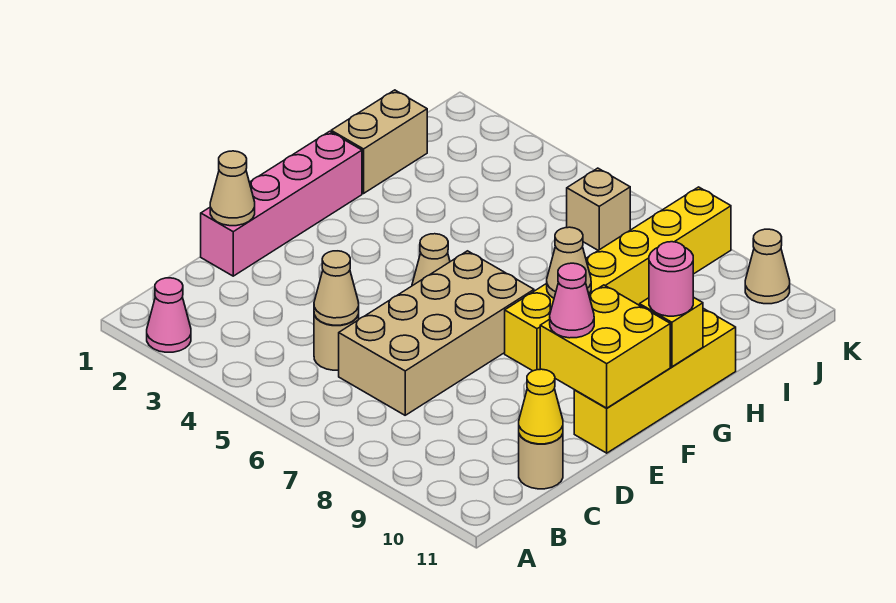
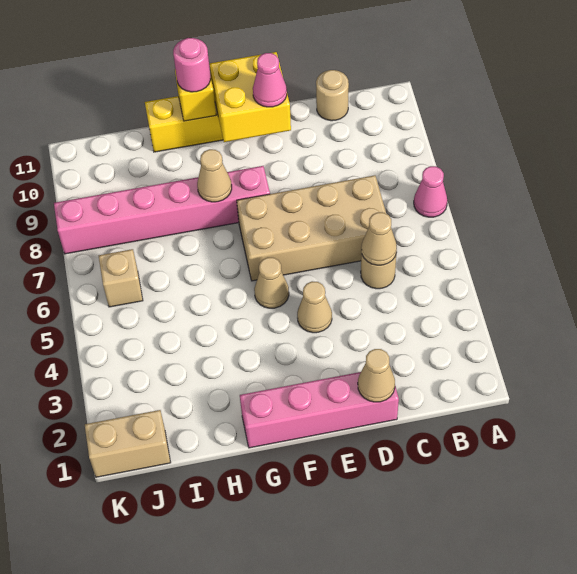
pink 1x1 cone [147,278,191,352] -> pink 1x1 cone moved to [414,166,447,217]
yellow 1x1 cone [519,369,563,444] -> none
yellow 1x6 brick [505,187,731,371] -> pink 1x6 brick [54,166,270,254]
tan 1x2 brick [331,90,427,193] -> tan 1x2 brick moved to [85,410,171,477]
tan 1x1 cone [745,229,790,304] -> tan 1x1 cone moved to [297,281,332,333]

